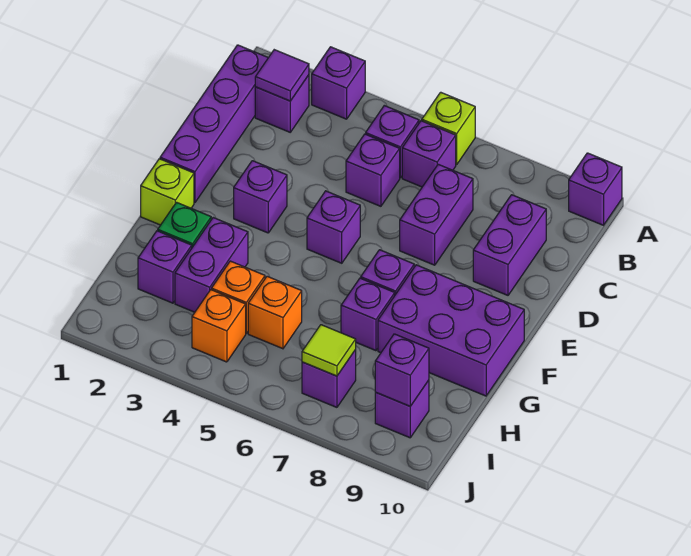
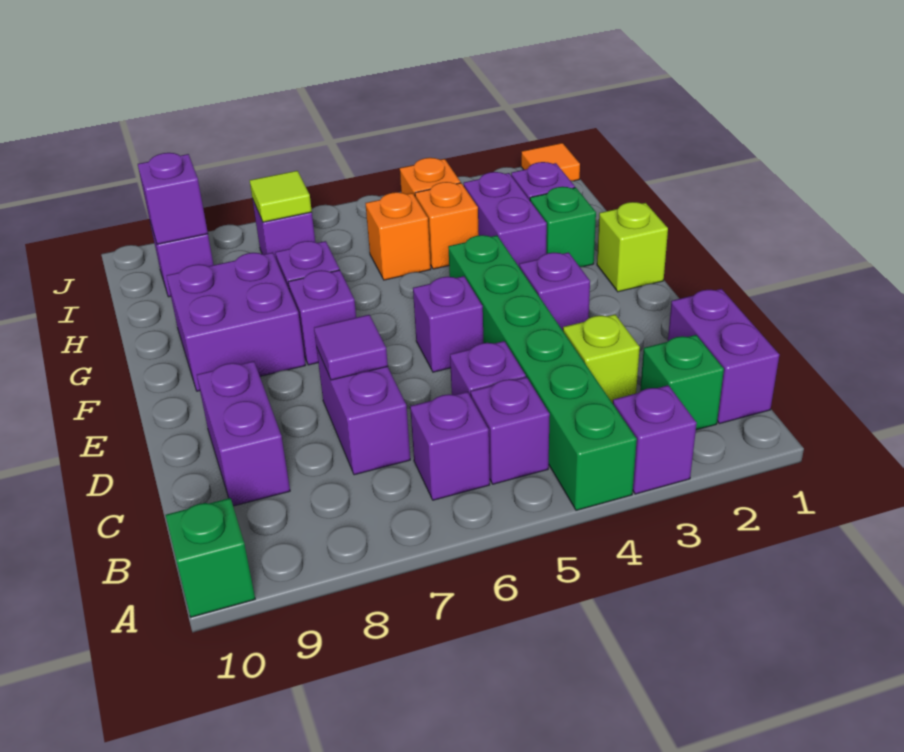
none -> green 1x6 brick [448,235,637,510]
lime 1x1 brick [422,92,475,165] -> lime 1x1 brick moved to [563,314,640,403]
purple 1x1 brick [569,153,622,225] -> green 1x1 brick [165,498,255,617]
purple 1x4 brick [160,45,268,203] -> purple 1x2 brick [668,289,779,424]
purple 1x1 brick [255,75,309,132] -> green 1x1 brick [640,335,724,430]
purple 1x1 tile [255,50,309,101] -> purple 1x1 tile moved to [314,315,388,380]
purple 2x3 brick [378,265,524,396] -> purple 2x2 brick [167,253,305,391]
none -> orange 1x1 tile [521,143,580,181]

